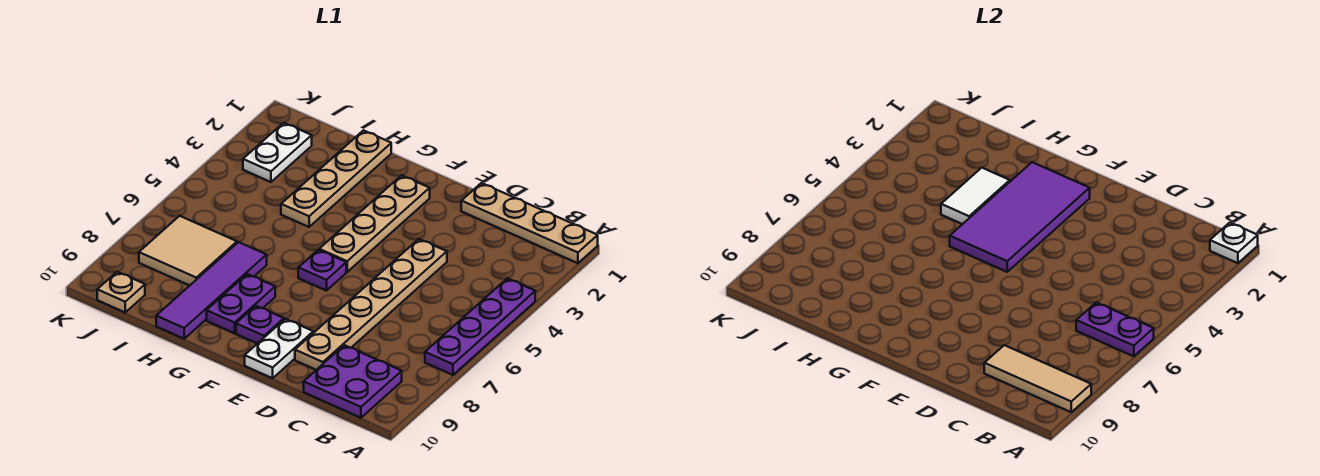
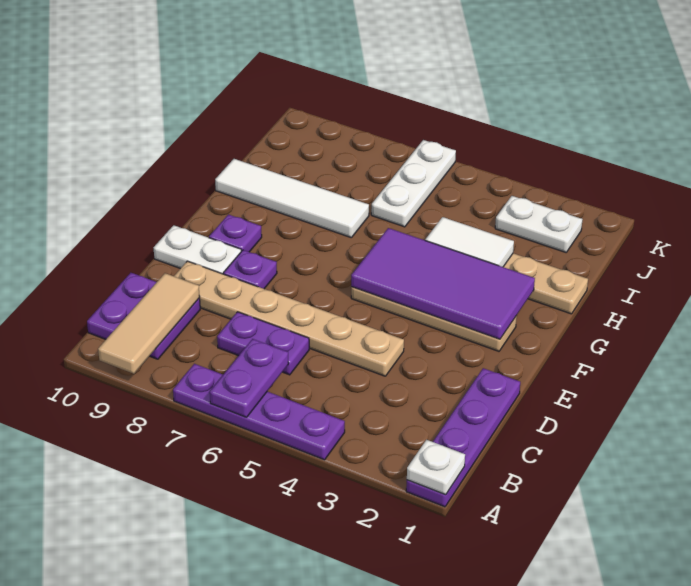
tan 1x4 plate [461,183,598,263] -> purple 1x4 plate [406,368,520,507]
purple 1x1 plate [298,250,346,291] -> purple 1x1 plate moved to [223,250,277,289]
purple 1x2 plate [207,274,275,333] -> purple 1x2 plate moved to [217,312,309,375]
purple 1x4 tile [156,242,267,339] -> white 1x4 tile [215,159,369,237]
none -> white 1x3 plate [371,140,456,227]
tan 2x2 tile [139,216,237,285] -> none
tan 1x1 plate [97,272,145,312] -> none

